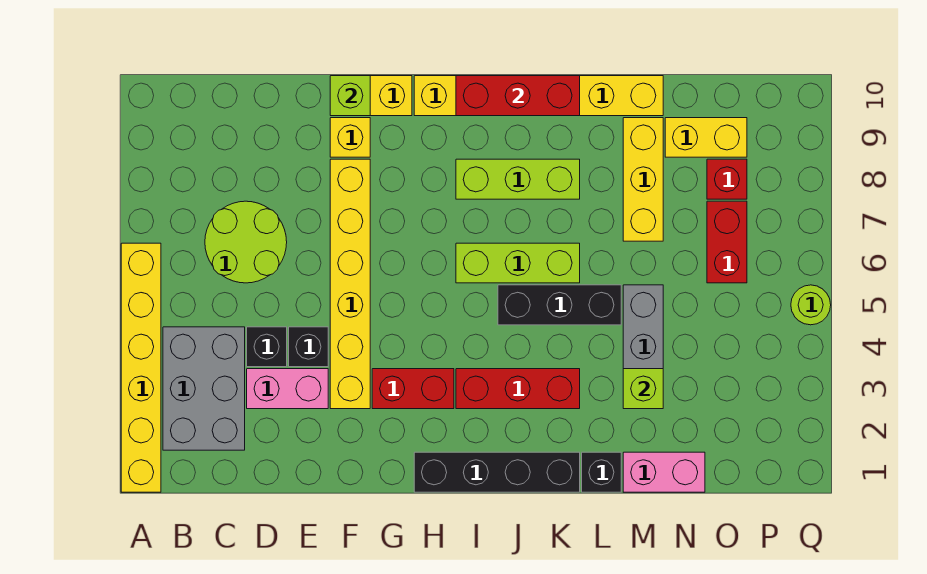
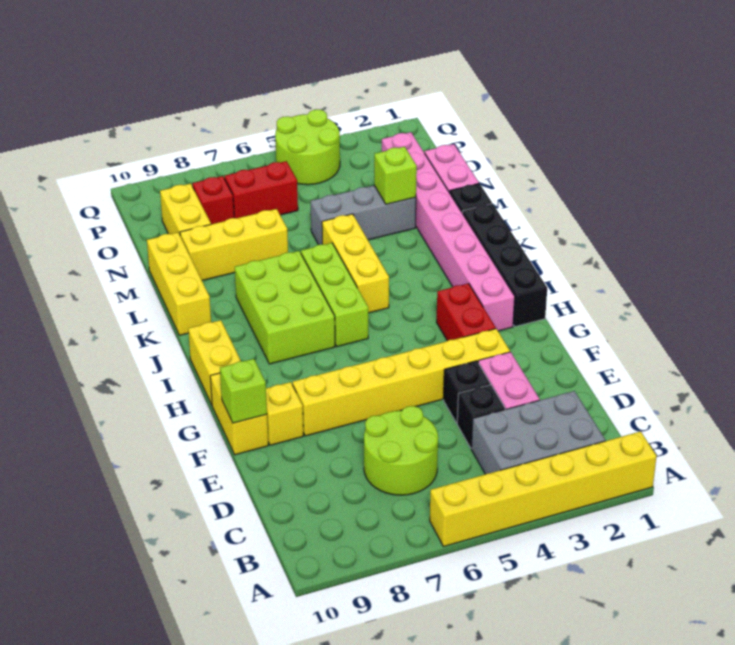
none -> pink 1x8 brick [382,132,515,331]
red 1x3 brick [456,369,580,409] -> none
lime 1x3 brick [456,159,580,199] -> lime 2x3 brick [235,251,335,364]
red 1x3 brick [456,76,580,116] -> none
black 1x3 brick [498,285,621,325] -> yellow 1x3 brick [322,214,389,313]
lime 1x1 round brick [791,285,831,325] -> lime 2x2 round brick [275,109,340,185]

